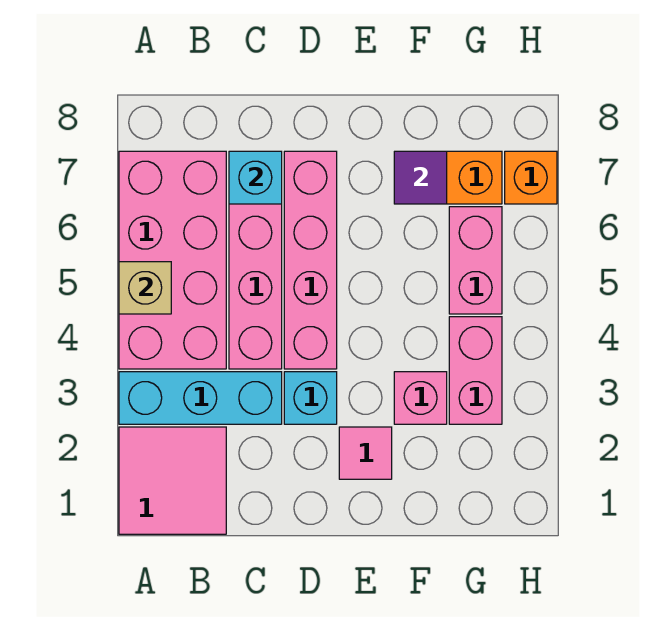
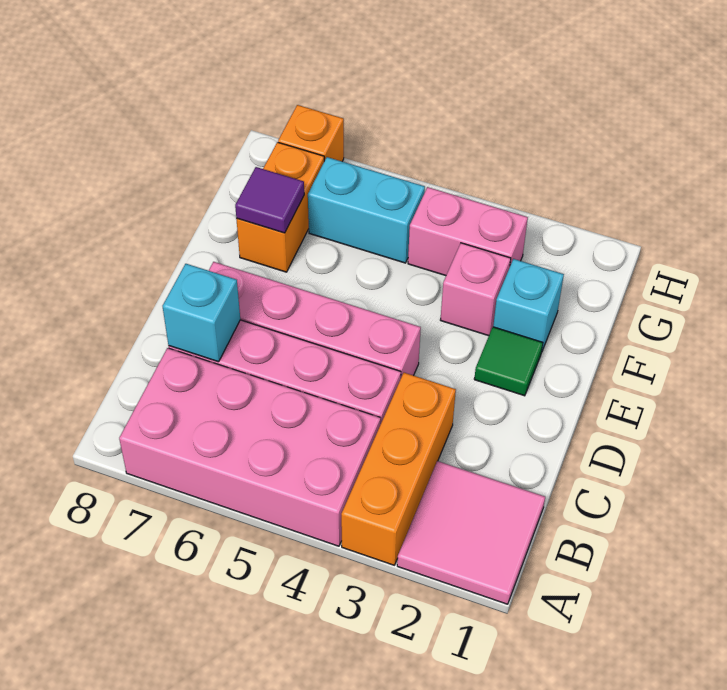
cyan 1x3 brick [119,372,282,424] -> orange 1x3 brick [341,373,456,565]
tan 1x1 brick [119,262,171,314] -> none
cyan 1x1 brick [284,372,337,424] -> cyan 1x1 brick moved to [493,259,564,351]
pink 1x1 tile [339,427,392,479] -> green 1x1 tile [474,327,543,396]
pink 1x2 brick [449,207,502,314] -> cyan 1x2 brick [308,157,425,263]

